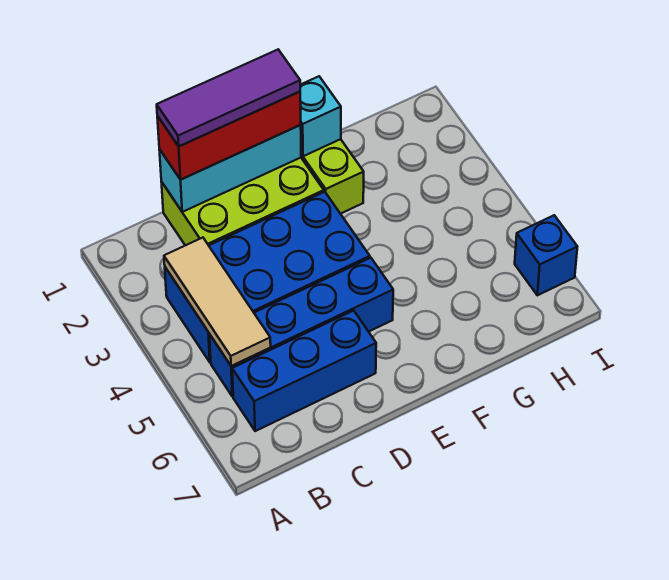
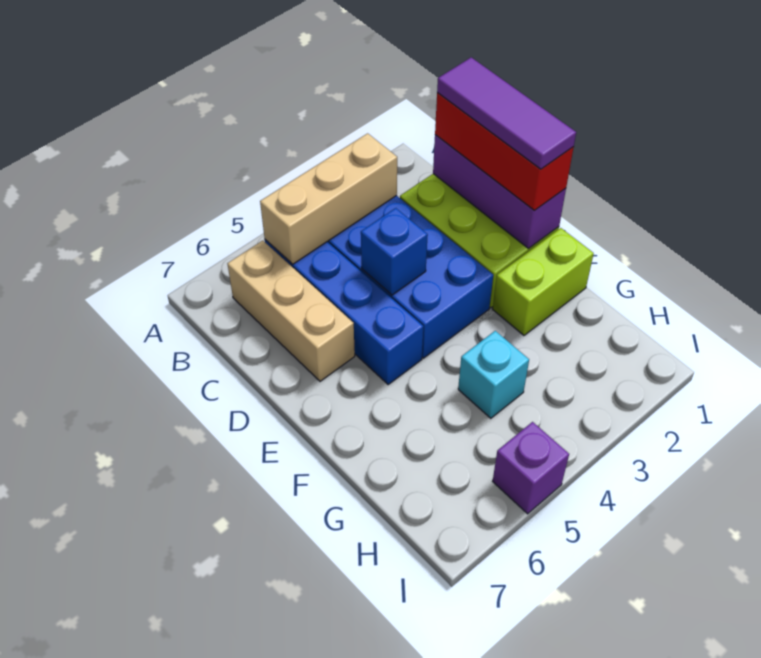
tan 1x3 tile [164,238,271,366] -> tan 1x3 brick [260,133,397,264]
blue 1x3 brick [232,311,376,431] -> tan 1x3 brick [227,241,355,381]
cyan 1x3 brick [159,125,301,212] -> purple 1x3 brick [433,135,566,249]
cyan 1x1 brick [300,76,341,156] -> cyan 1x1 brick moved to [458,331,529,418]
none -> purple 1x1 brick [493,422,569,514]
blue 1x1 brick [515,215,577,295] -> blue 1x1 brick moved to [361,208,428,295]

